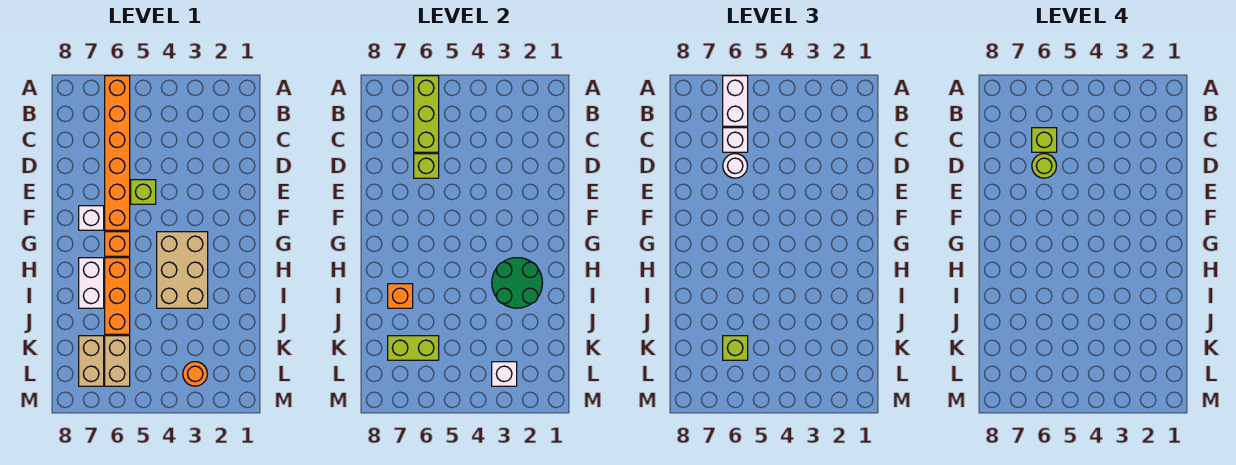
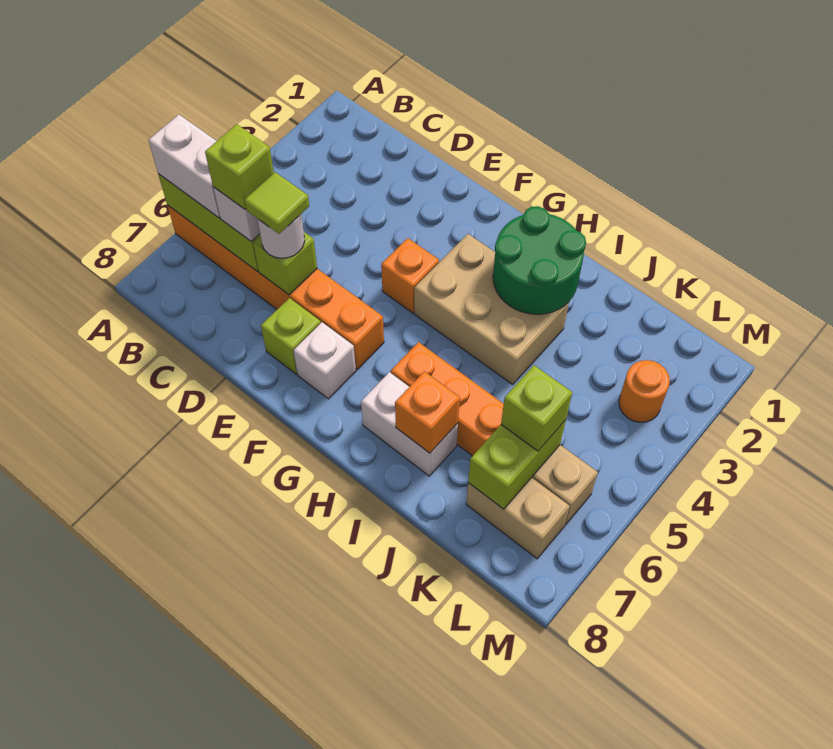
lime 1x1 round brick [1032,154,1056,178] -> lime 1x1 tile [244,172,309,234]
lime 1x1 brick [131,180,156,204] -> lime 1x1 brick moved to [261,298,321,374]
orange 1x1 brick [105,232,130,256] -> orange 1x1 brick moved to [381,238,439,313]
white 1x1 brick [492,362,517,386] -> none

